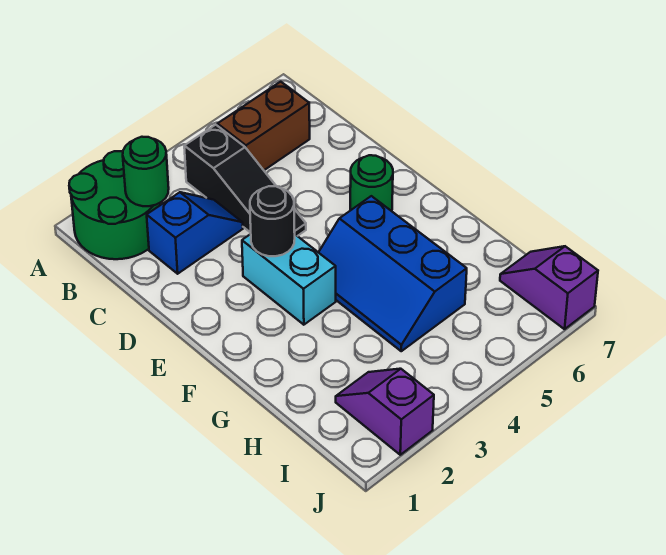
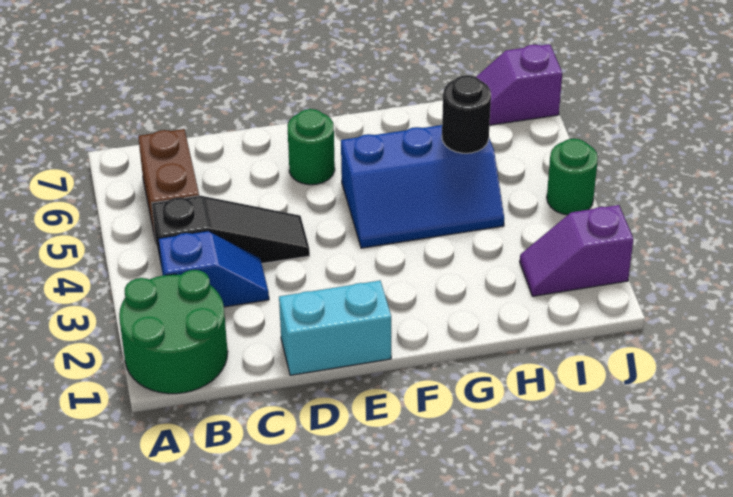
green 1x1 round brick [123,137,169,206] -> green 1x1 round brick moved to [547,139,598,215]
blue 1x2 slope [147,192,243,274] -> blue 1x2 slope turned to [158,231,269,307]
cyan 1x2 brick [242,234,336,325] -> cyan 1x2 brick moved to [279,281,391,375]
black 1x1 round brick [250,186,295,256] -> black 1x1 round brick moved to [442,75,491,153]

